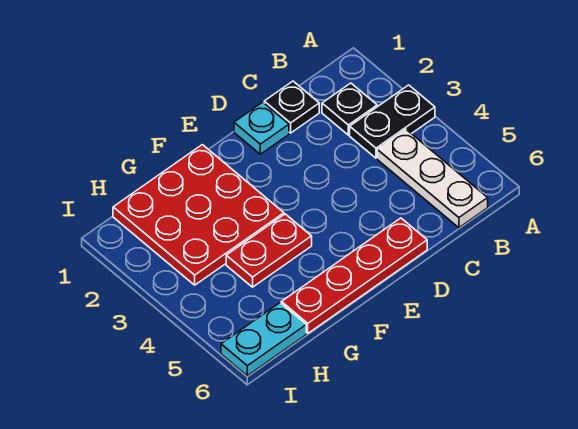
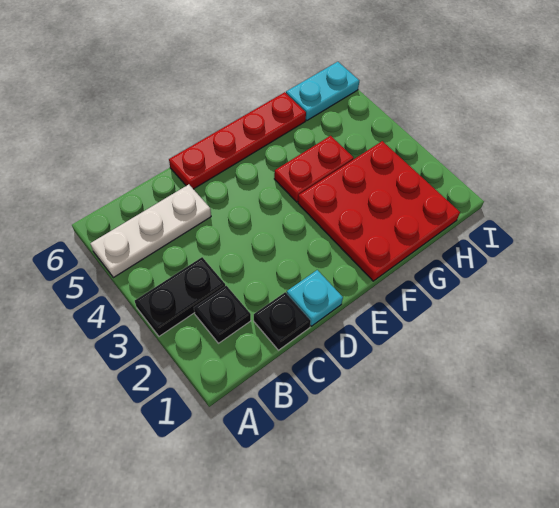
white 1x3 plate [377,130,488,228] -> white 1x3 plate turned to [90,184,211,278]

